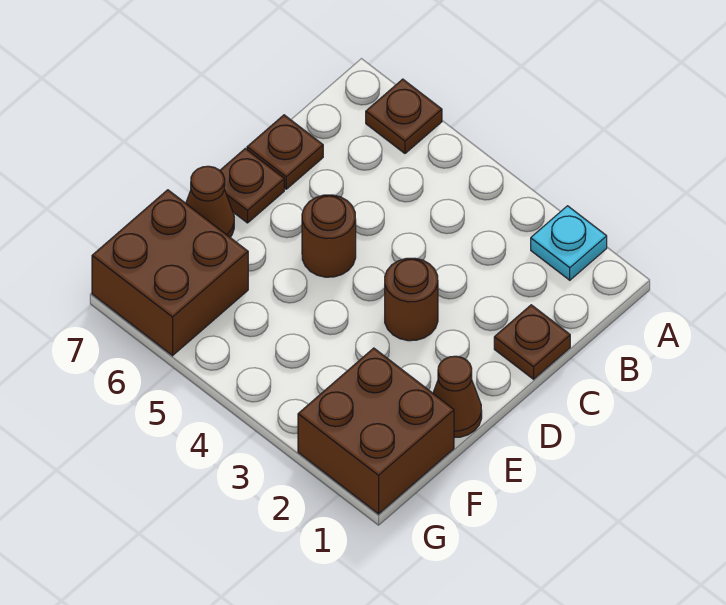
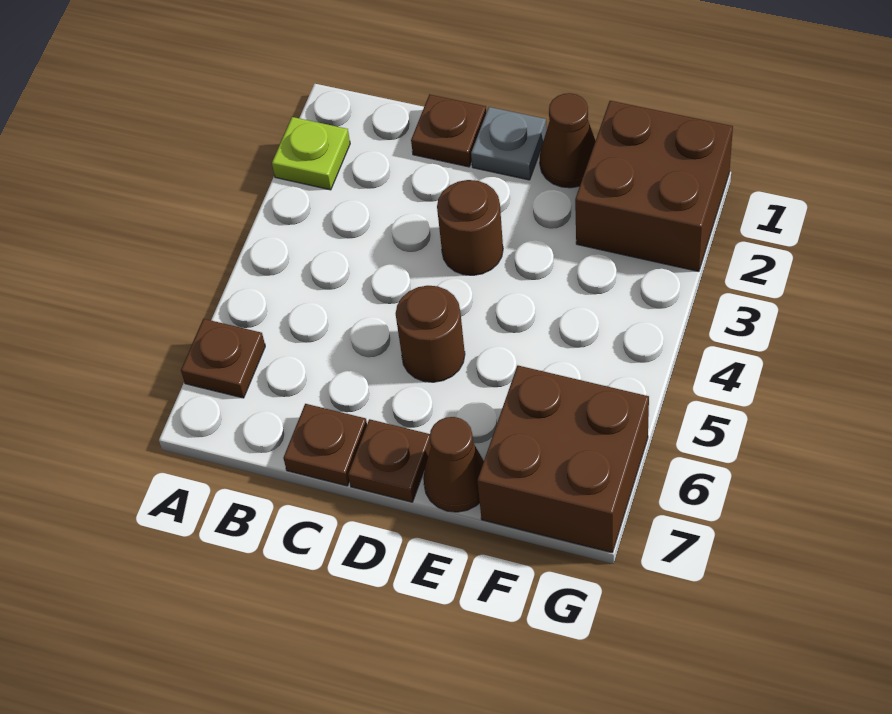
cyan 1x1 plate [531,206,607,280] -> lime 1x1 plate [272,117,350,190]
none -> grey 1x1 plate [471,107,546,180]

